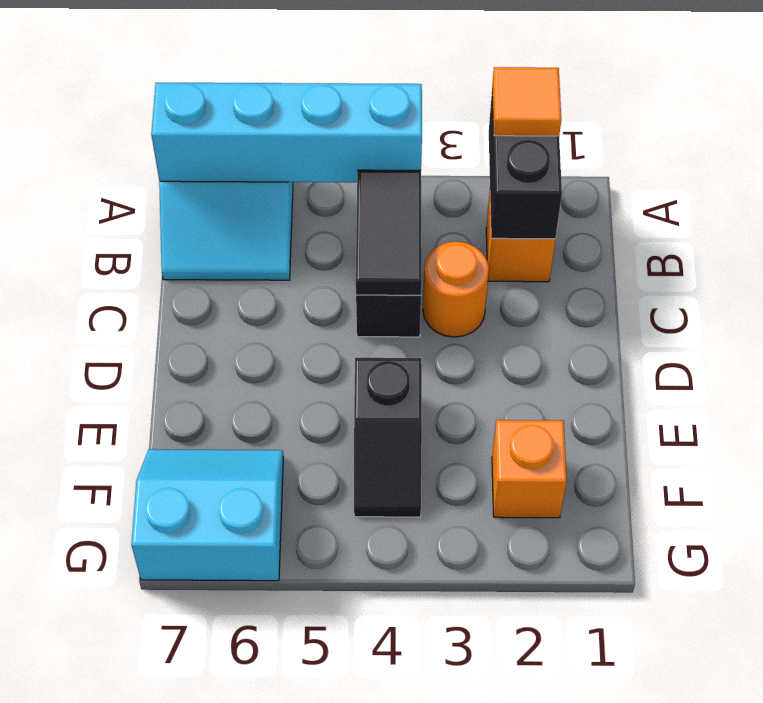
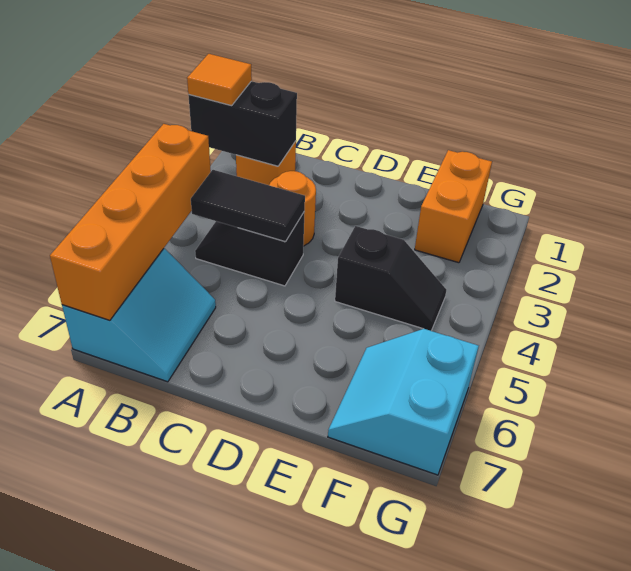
cyan 1x4 brick [151,83,422,182] -> orange 1x4 brick [50,124,211,320]
orange 1x1 brick [492,420,567,518] -> orange 1x2 brick [415,150,492,263]

